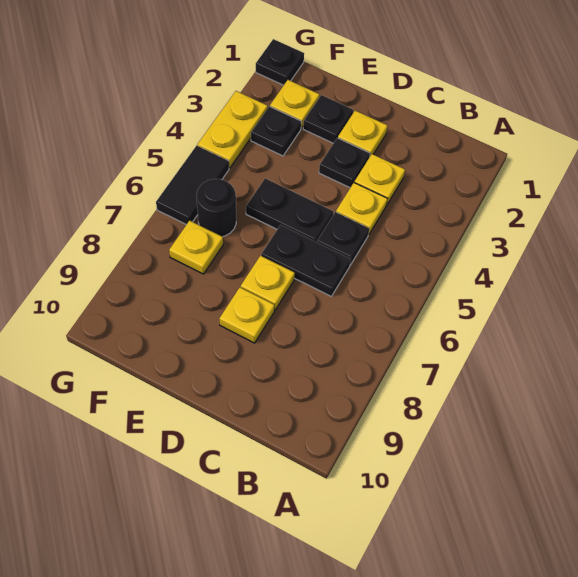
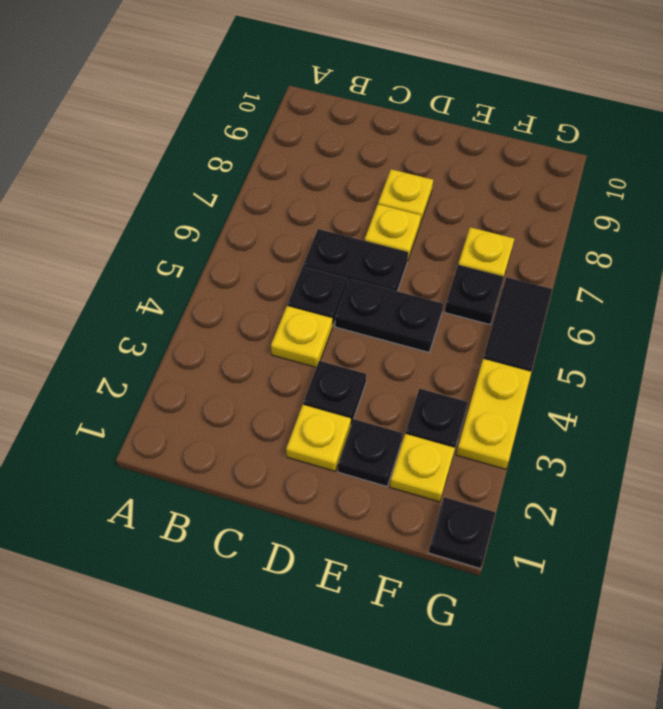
yellow 1x1 plate [354,154,405,205] -> none
black 1x1 round brick [196,179,236,237] -> black 1x1 plate [445,265,504,324]

